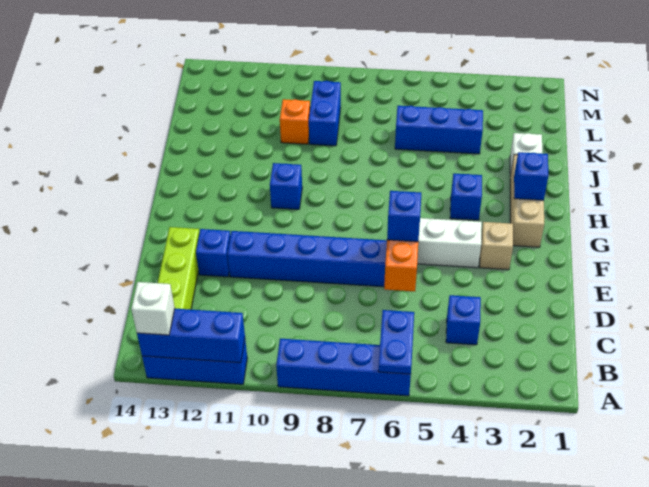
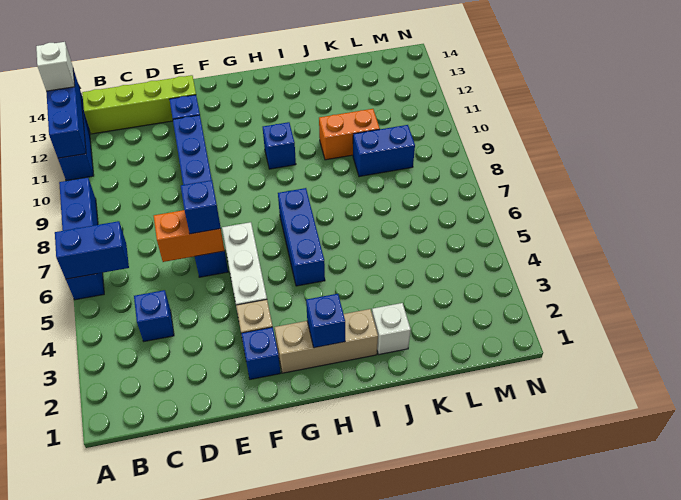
blue 1x2 plate [378,310,414,374] -> blue 1x2 brick [55,221,129,279]
blue 1x1 brick [450,174,482,220] -> blue 1x1 brick moved to [241,327,280,379]
blue 1x3 brick [395,106,483,154] -> blue 1x3 brick moved to [278,188,325,286]
orange 1x1 brick [280,99,310,144] -> orange 1x2 brick [319,109,380,160]

